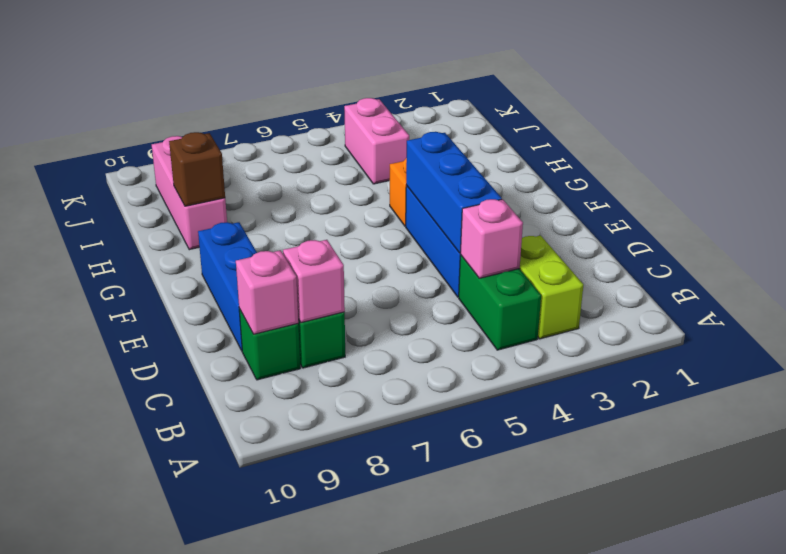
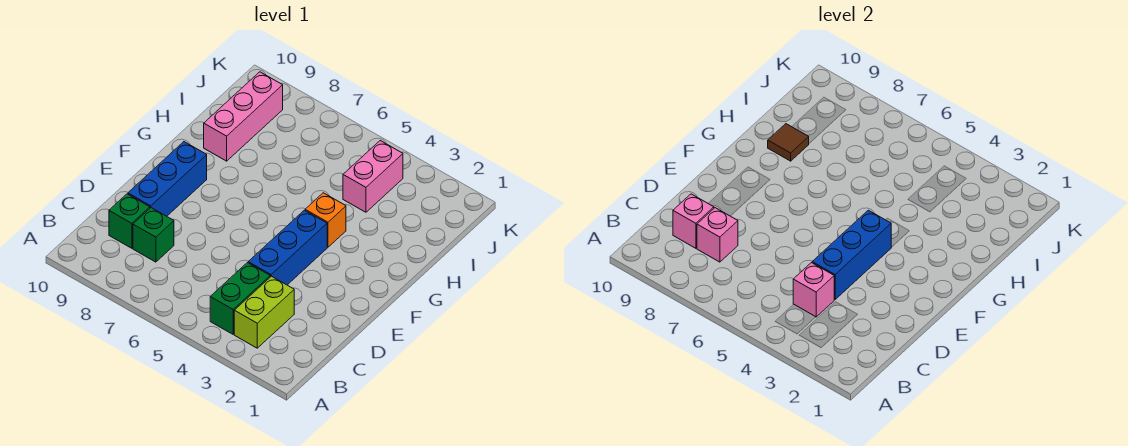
brown 1x1 brick [169,132,225,206] -> brown 1x1 tile [768,124,809,161]

